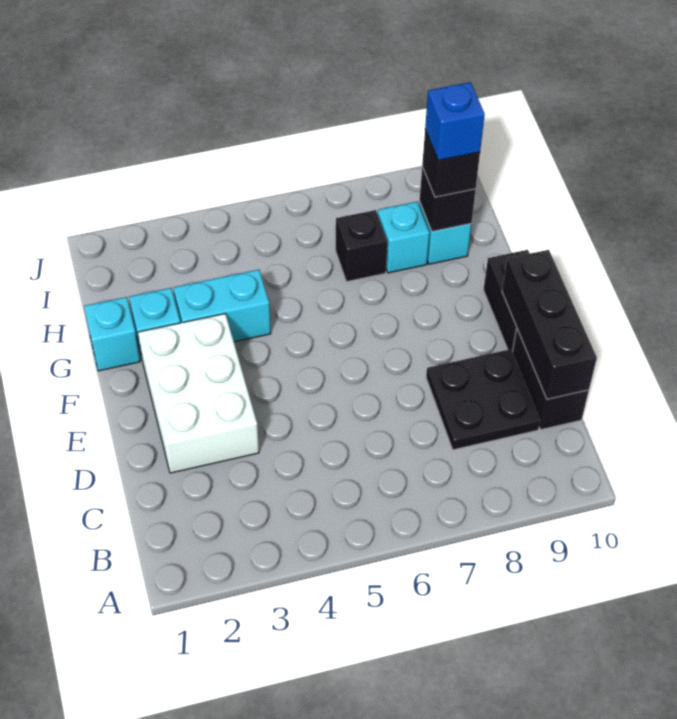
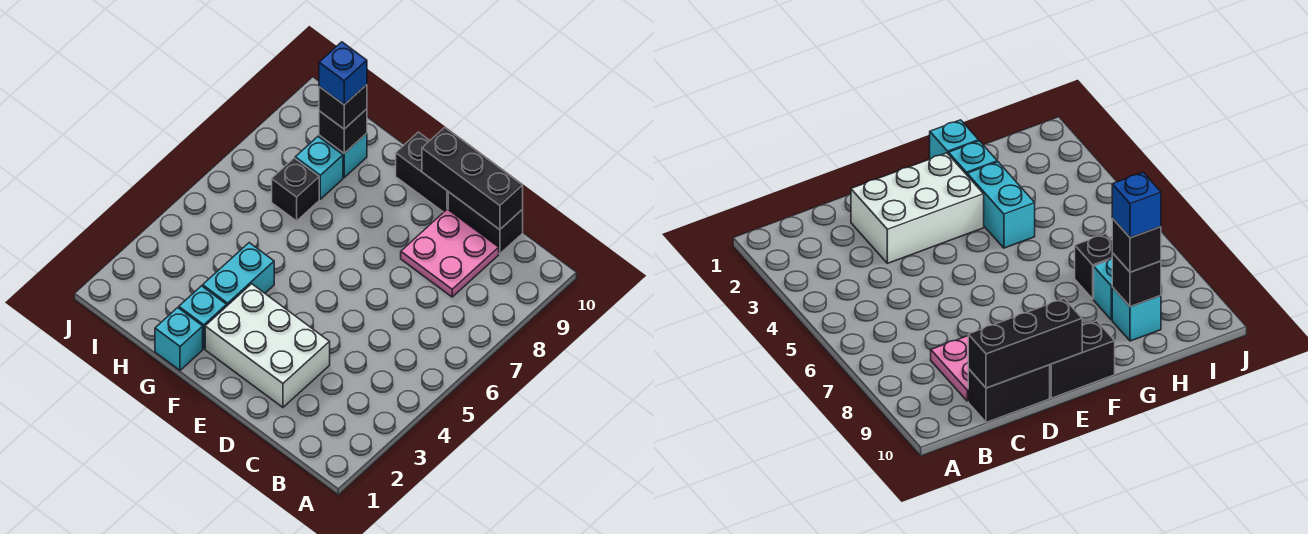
black 2x2 plate [426,349,540,450] -> pink 2x2 plate [401,209,499,297]

